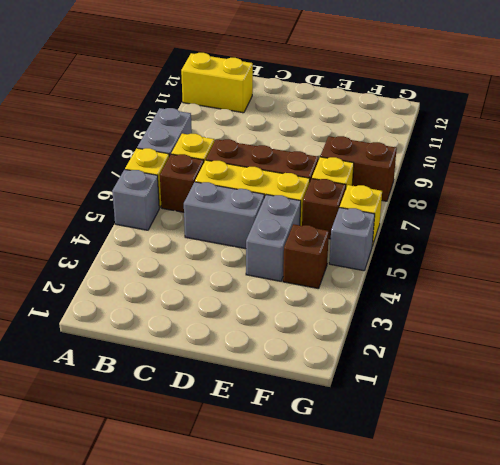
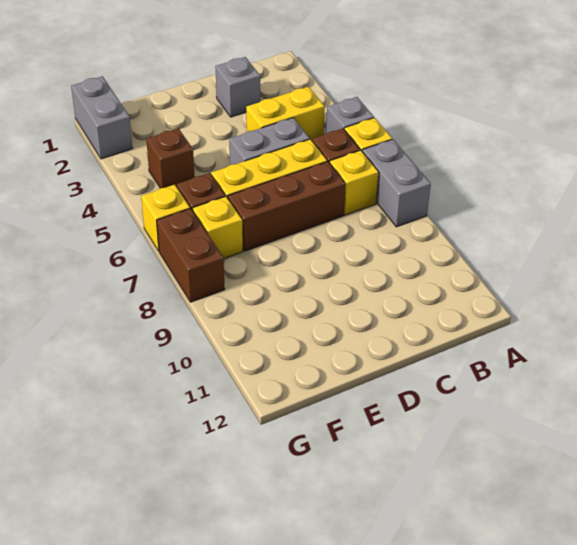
yellow 1x2 brick [181,53,253,113] -> yellow 1x2 brick moved to [246,87,325,140]
grey 1x2 brick [246,195,301,281] -> grey 1x2 brick moved to [71,76,133,159]
brown 1x2 brick [320,136,397,201] -> brown 1x2 brick turned to [157,208,225,302]
grey 1x1 brick [329,208,375,271] -> grey 1x1 brick moved to [215,57,260,117]

